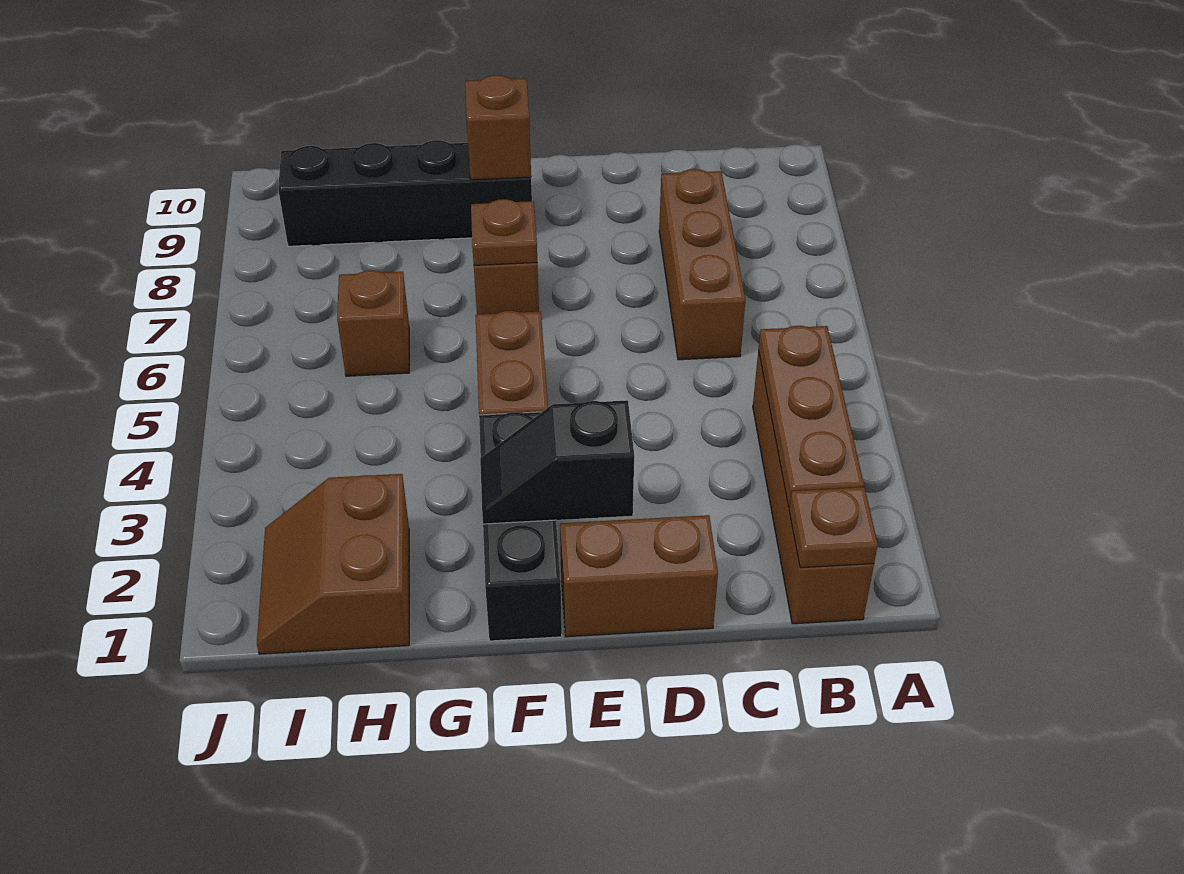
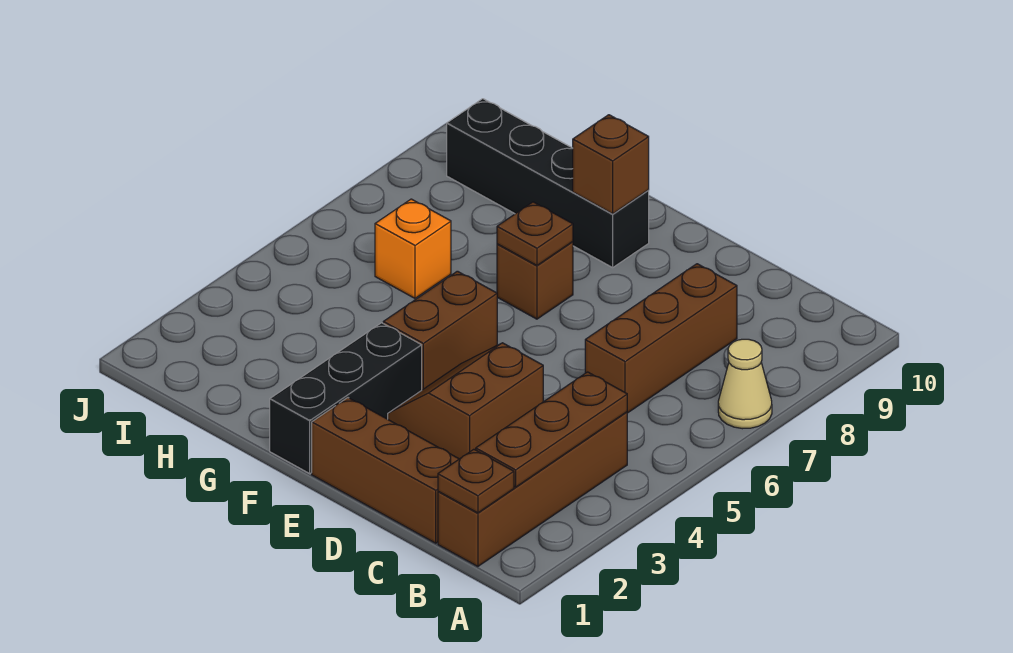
none -> tan 1x1 cone [718,339,772,429]
brown 1x2 brick [560,515,718,637] -> brown 1x3 brick [312,398,459,543]
black 1x2 slope [480,400,634,524] -> none
brown 2x2 slope [257,474,409,654] -> brown 2x2 slope moved to [388,343,543,459]
brown 1x1 brick [337,271,409,376] -> orange 1x1 brick [375,199,451,298]

